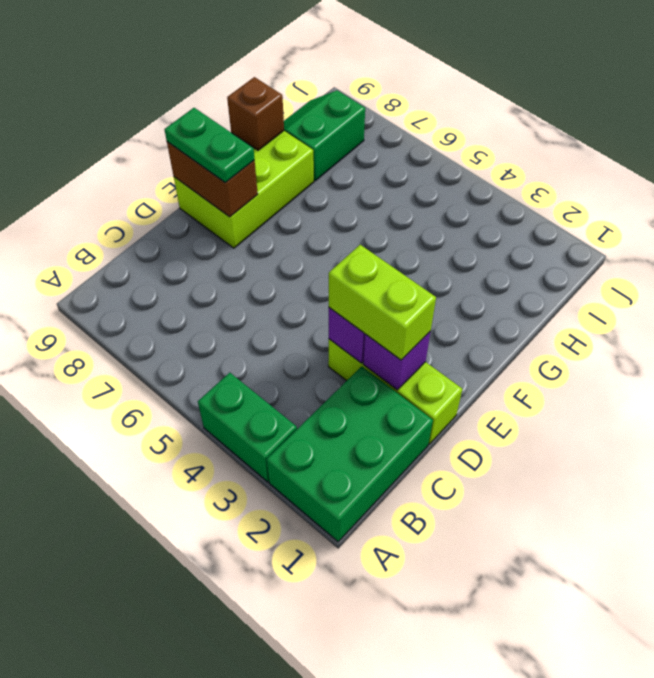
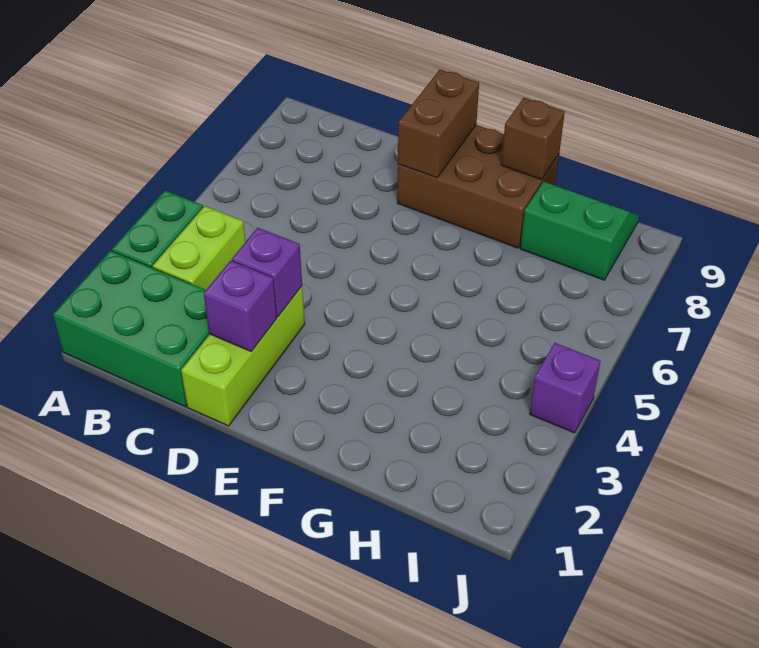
lime 1x2 brick [329,245,436,360] -> lime 1x2 brick moved to [153,206,245,290]
lime 2x3 brick [174,131,314,248] -> brown 2x3 brick [397,125,559,248]
green 1x2 plate [164,108,255,183] -> none
none -> purple 1x1 brick [530,343,600,433]

